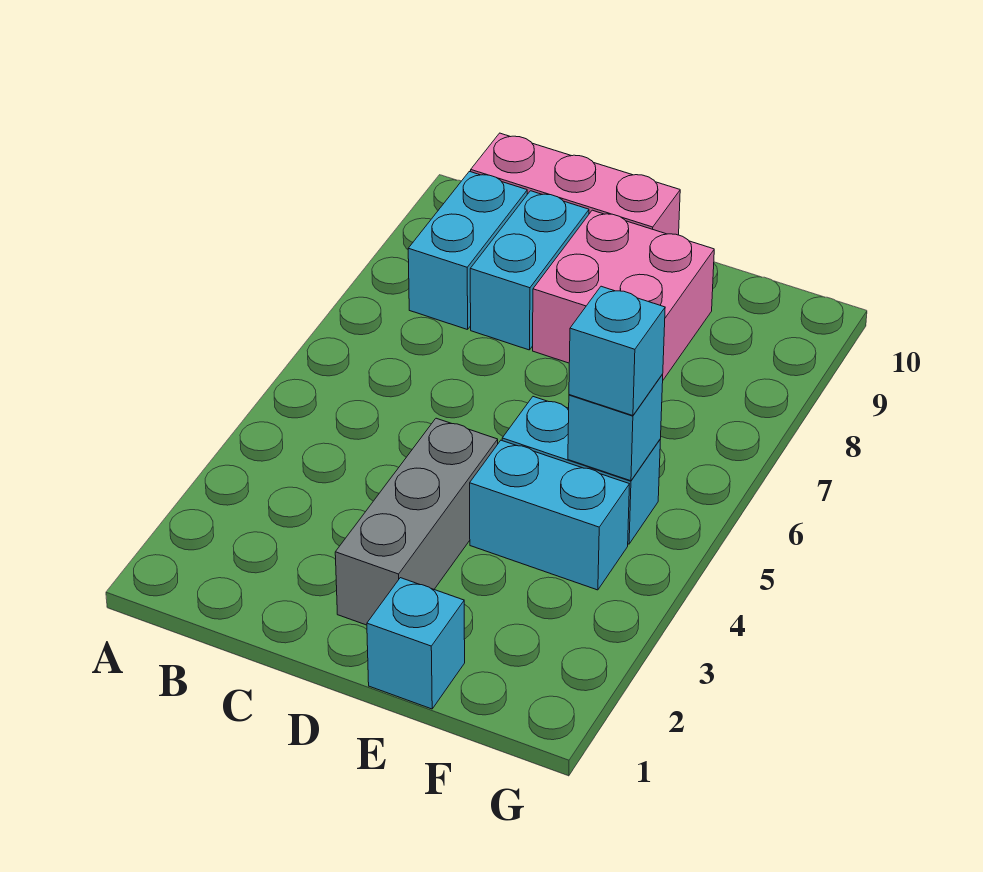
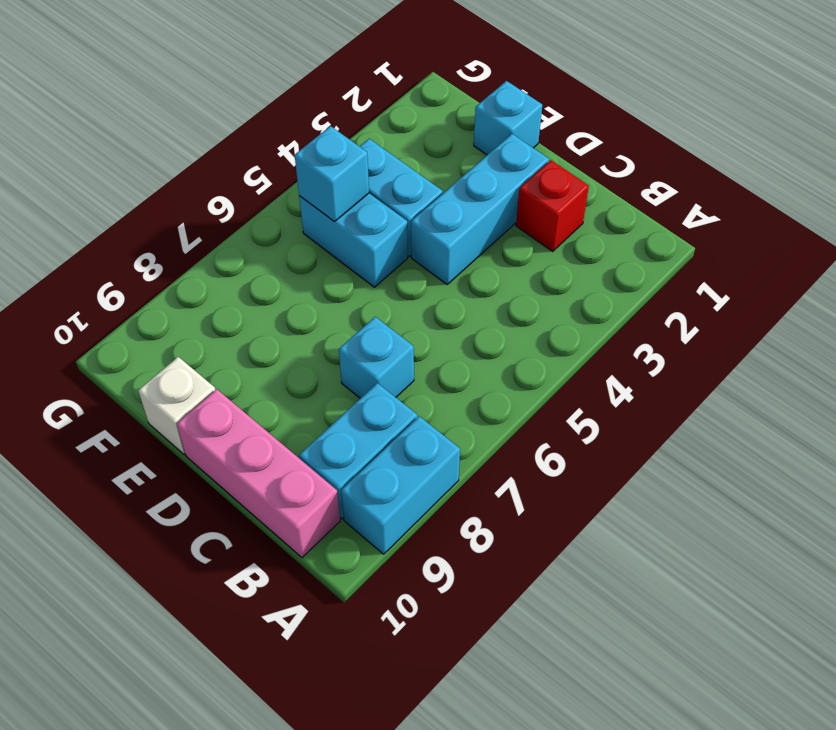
none -> red 1x1 brick [516,160,589,251]
cyan 1x2 brick [470,191,589,350] -> cyan 1x2 brick moved to [341,416,460,554]
grey 1x3 brick [335,418,498,625] -> cyan 1x3 brick [411,134,549,284]
pink 2x2 brick [533,210,714,380] -> none
none -> white 1x1 brick [138,357,215,455]
cyan 1x1 brick [569,286,665,416] -> cyan 1x1 brick moved to [339,317,414,398]

